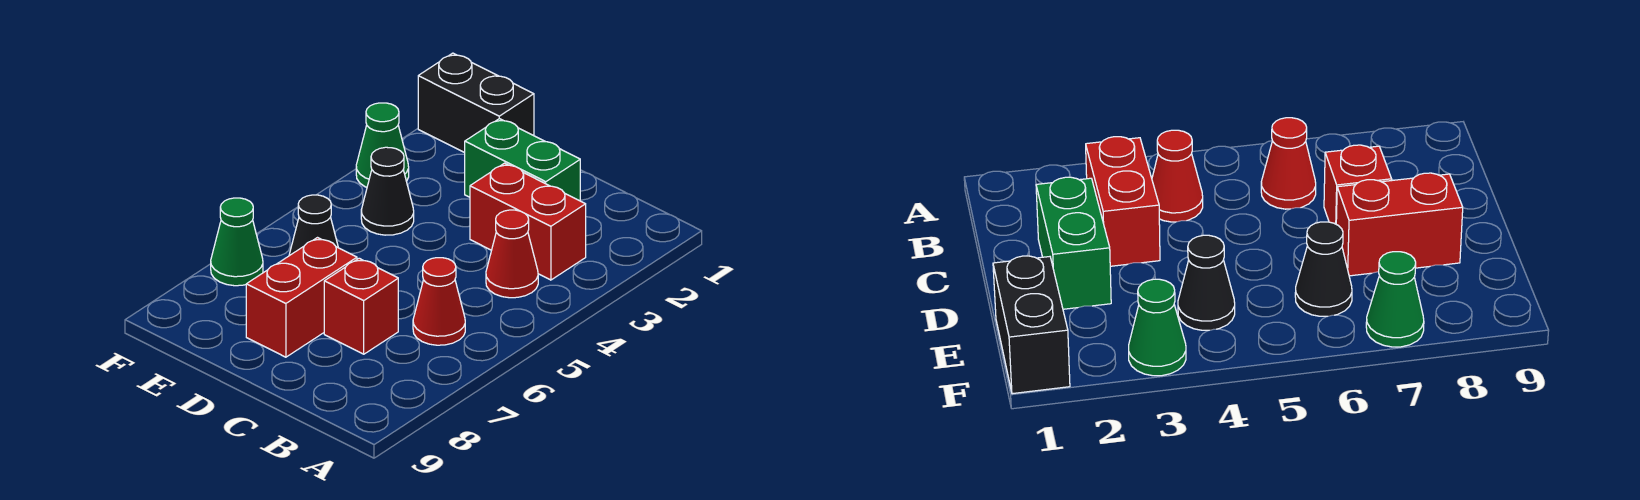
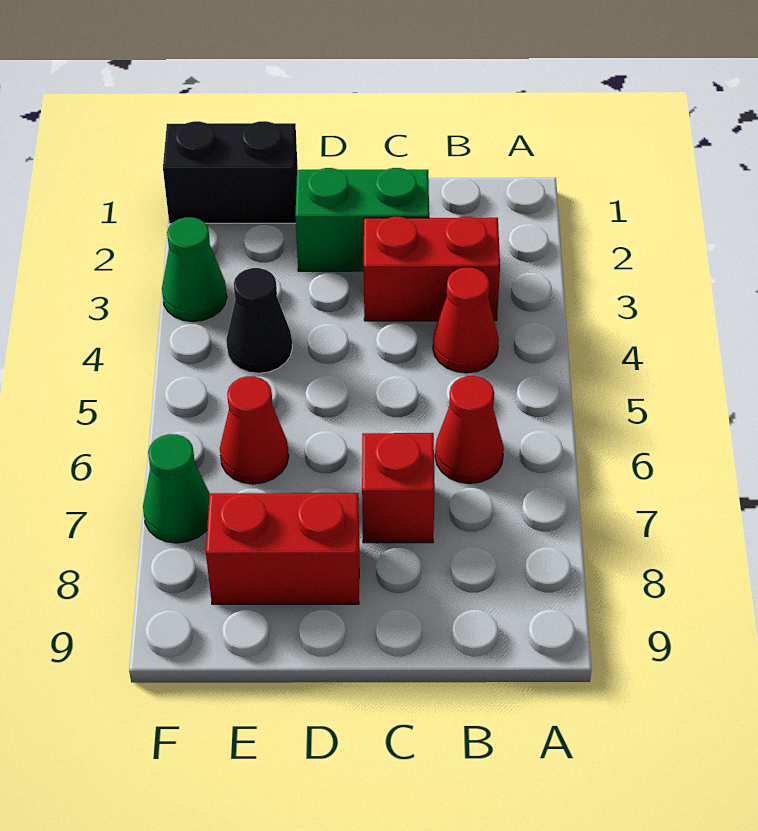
red 1x2 brick [246,238,357,357] -> red 1x2 brick turned to [206,493,359,604]
black 1x1 cone [289,195,338,256] -> red 1x1 cone [220,376,289,484]

